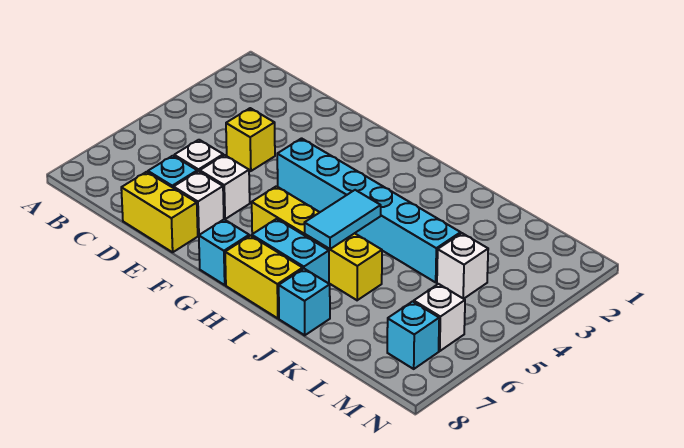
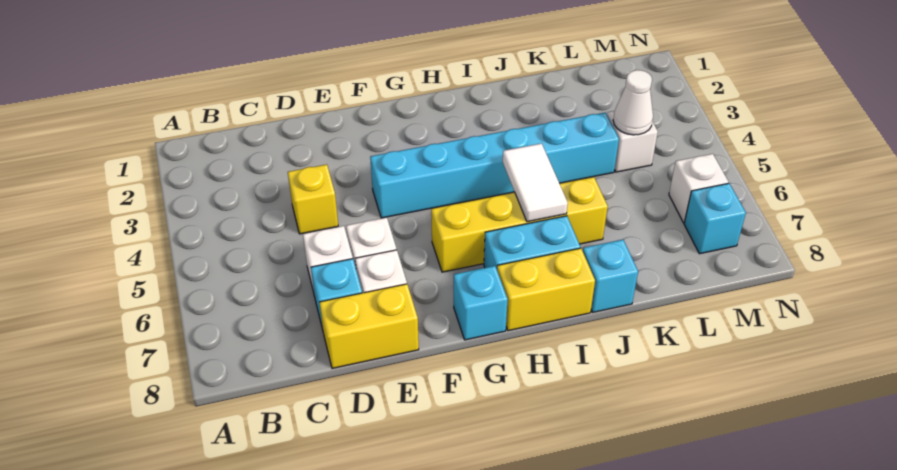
cyan 1x2 tile [304,190,381,249] -> white 1x2 tile [503,143,568,222]
none -> white 1x1 cone [613,70,653,135]

